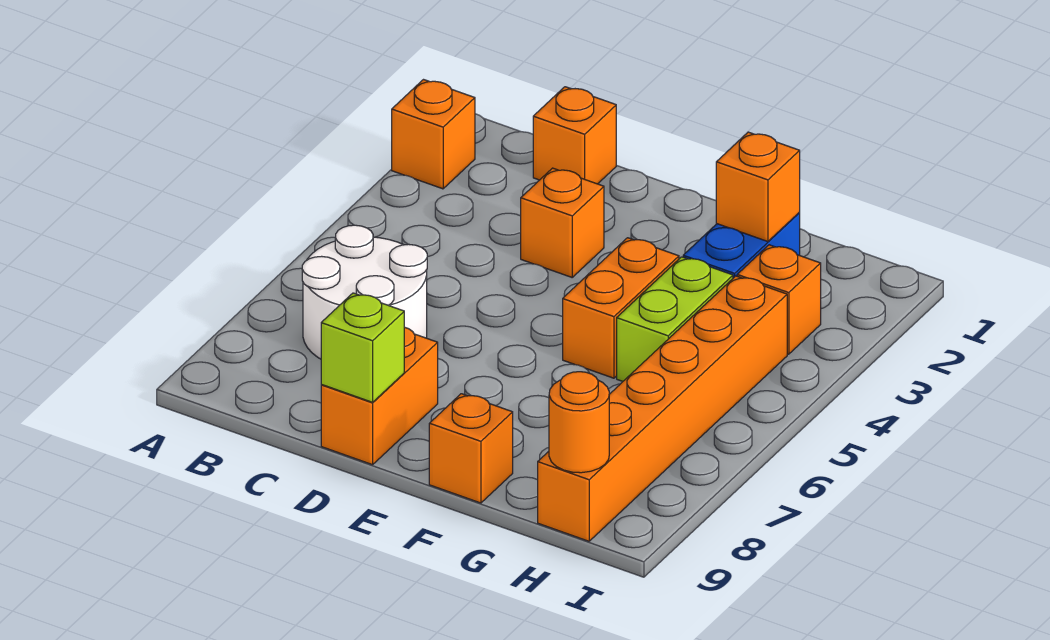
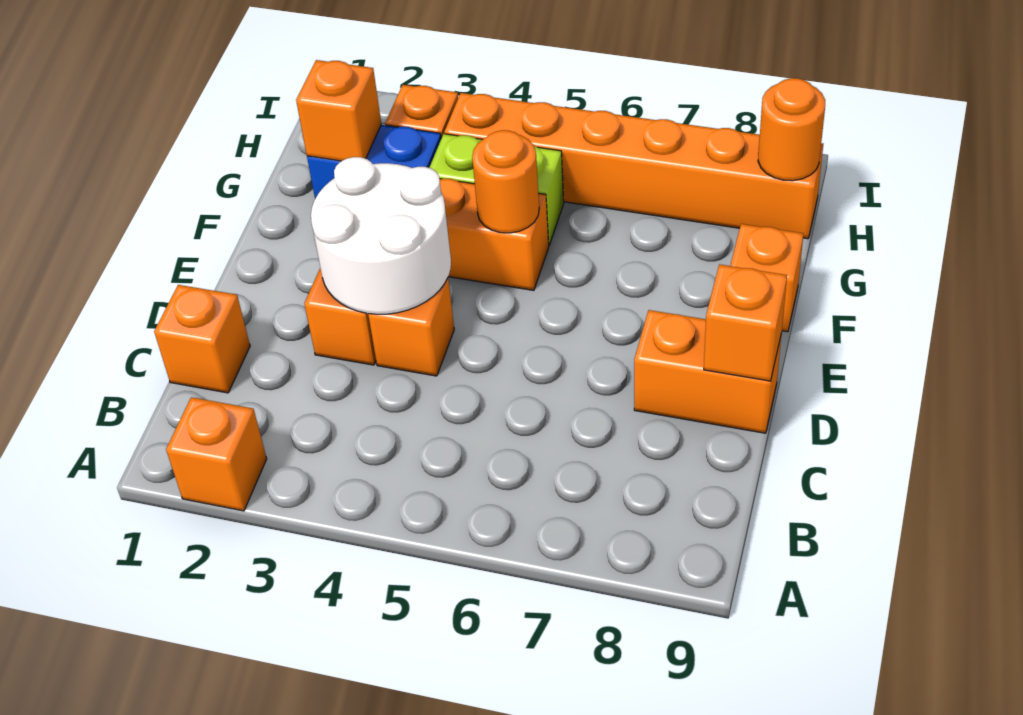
white 2x2 round brick [302,225,427,359] -> white 2x2 round brick moved to [311,157,451,314]
none -> orange 1x1 brick [368,278,454,376]
lime 1x1 brick [321,293,404,402] -> orange 1x1 brick [704,264,787,381]
none -> orange 1x1 round brick [472,130,539,233]

